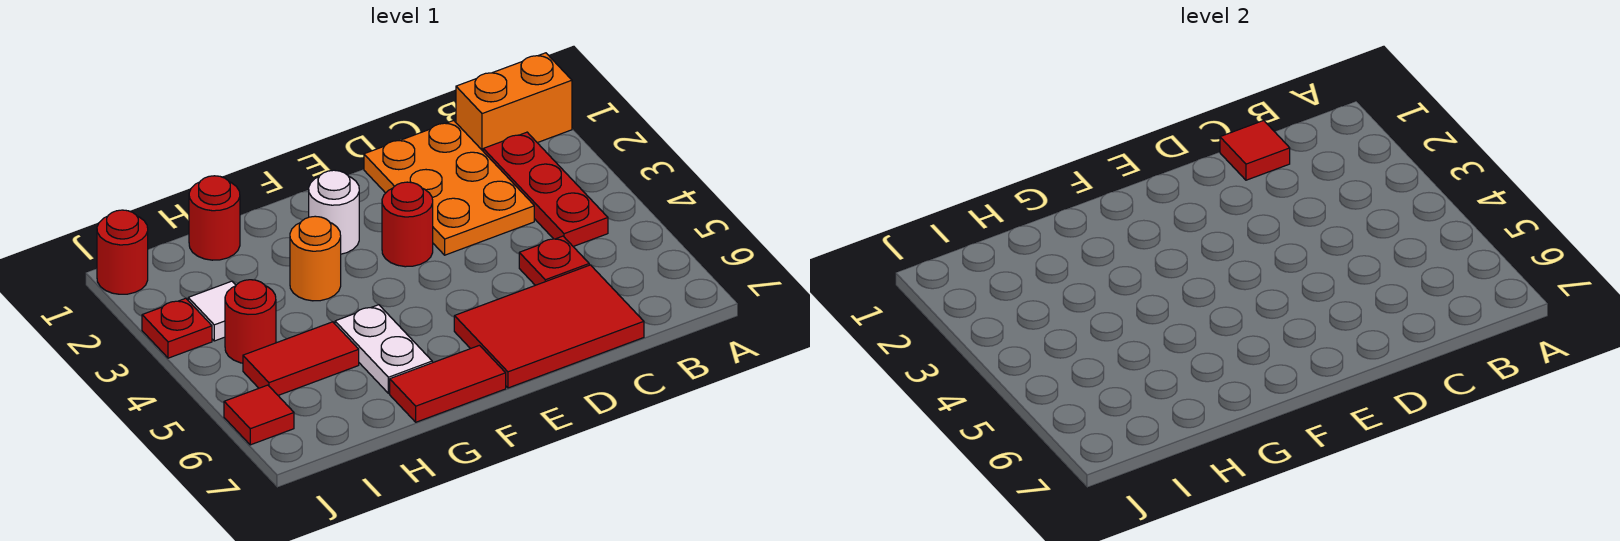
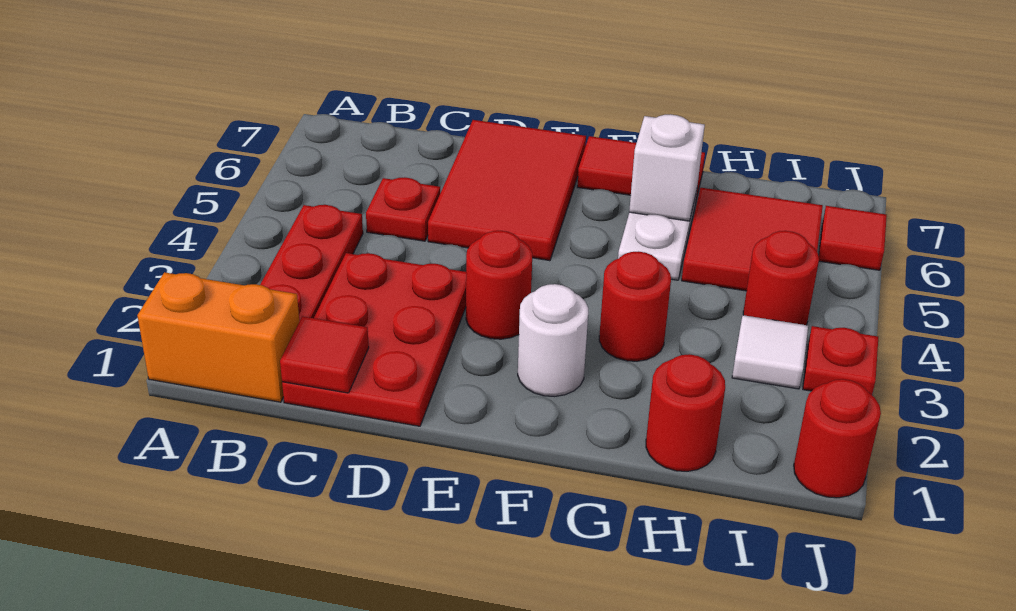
orange 2x3 plate [364,121,534,255] -> red 2x3 plate [282,253,466,426]
red 2x3 tile [454,265,644,388] -> red 2x3 tile turned to [428,120,586,261]
orange 1x1 round brick [290,216,341,301] -> red 1x1 round brick [599,252,671,361]
none -> white 1x1 brick [629,114,705,221]
red 1x2 tile [243,322,359,395] -> red 2x2 tile [682,188,823,291]

